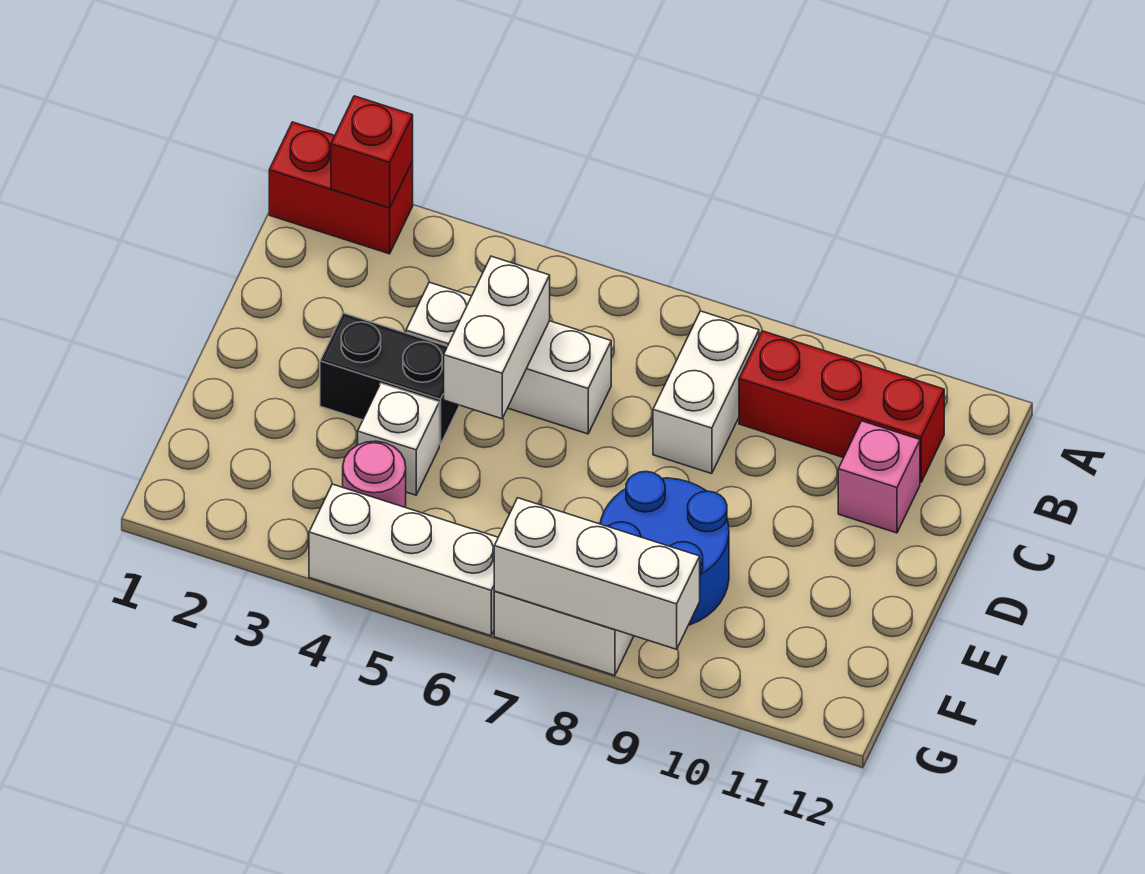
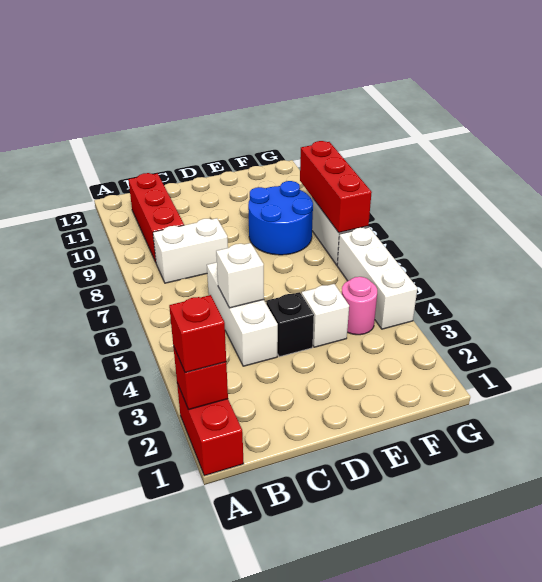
none -> red 1x1 brick [169,295,226,373]
white 1x2 brick [444,256,550,419] -> white 1x1 brick [216,243,264,308]
pink 1x1 brick [838,421,920,533] -> none
black 1x2 brick [320,313,460,445] -> black 1x1 brick [266,292,314,357]
white 1x3 brick [494,498,700,649] -> red 1x3 brick [300,141,372,233]

